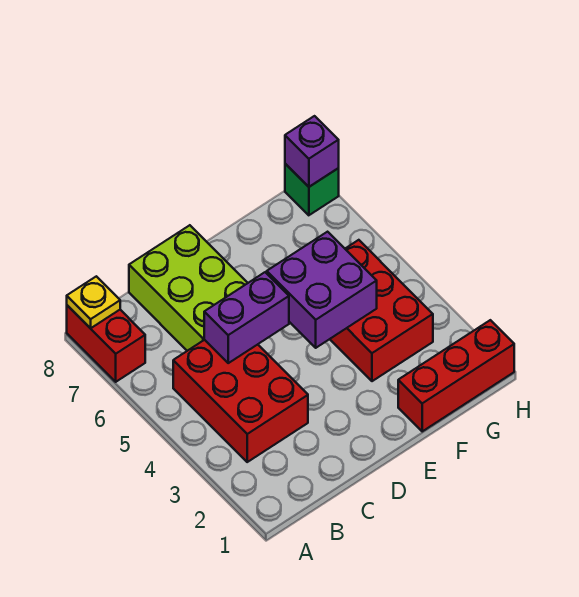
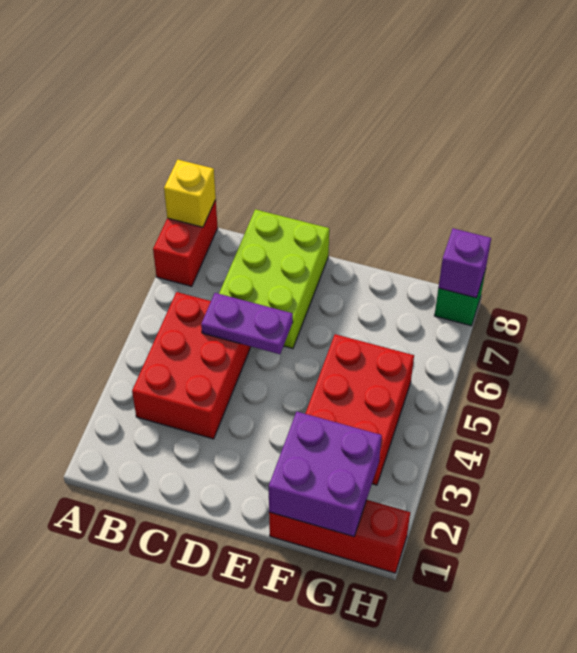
yellow 1x1 plate [67,276,120,328] -> yellow 1x1 brick [164,160,216,227]
purple 1x2 brick [204,272,289,363] -> purple 1x2 plate [201,293,293,354]
purple 2x2 brick [267,232,377,348] -> purple 2x2 brick moved to [269,411,382,537]

